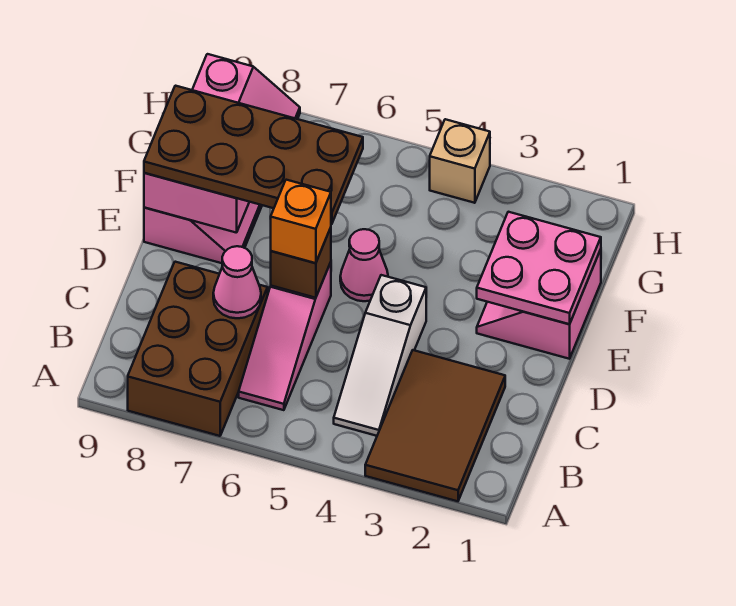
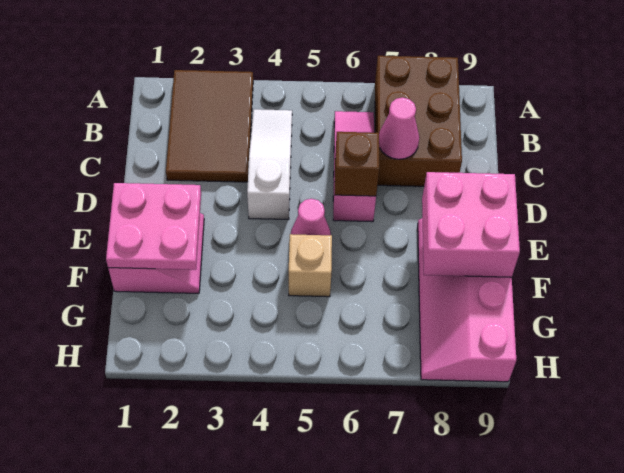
orange 1x1 brick [271,180,331,263] -> none
brown 2x4 plate [144,86,363,224] -> none
tan 1x1 brick [430,119,490,203] -> tan 1x1 brick moved to [289,234,332,297]

